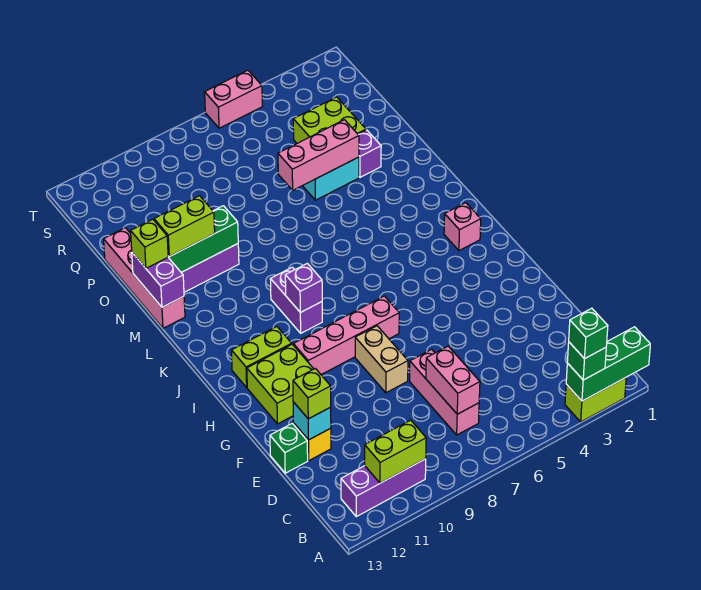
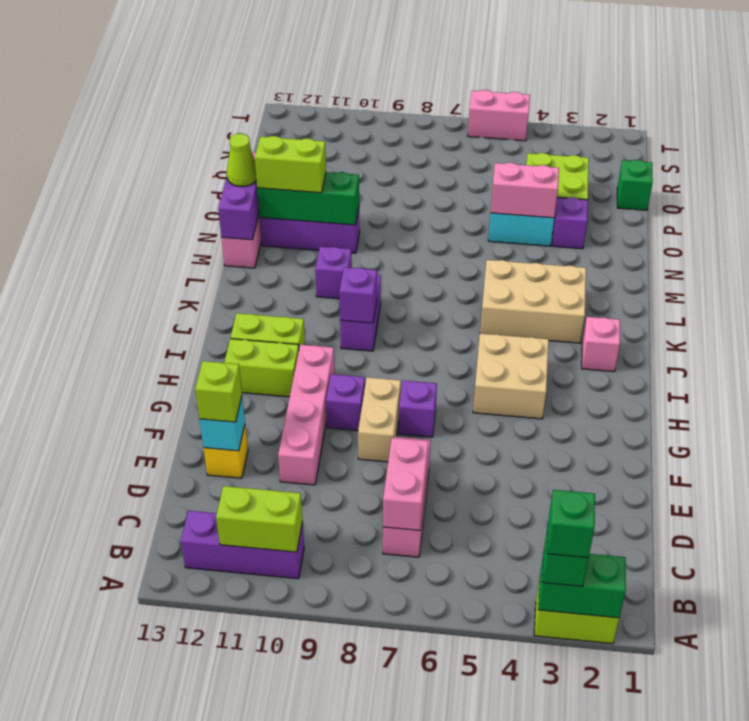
green 1x3 brick [566,327,650,401] -> green 1x2 brick [538,552,626,618]
green 1x1 brick [270,423,308,473] -> green 1x1 brick moved to [617,160,653,210]
none -> purple 1x1 brick [399,380,437,437]
none -> purple 1x1 brick [326,374,365,431]
lime 2x2 brick [247,344,313,424] -> lime 1x2 brick [224,339,299,397]
none -> tan 2x2 brick [473,333,549,419]
pink 1x4 brick [293,296,399,375] -> pink 1x4 brick turned to [278,345,334,485]
none -> tan 2x3 brick [480,260,586,343]
none -> purple 1x1 brick [315,247,352,299]
lime 1x1 brick [131,219,168,268] -> lime 1x1 cone [227,134,257,187]
pink 1x3 brick [278,120,359,190] -> pink 1x2 brick [491,163,559,218]

